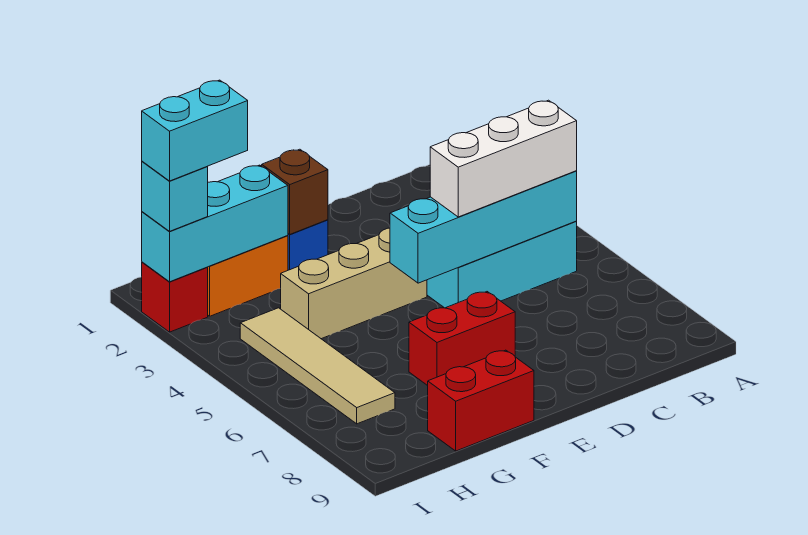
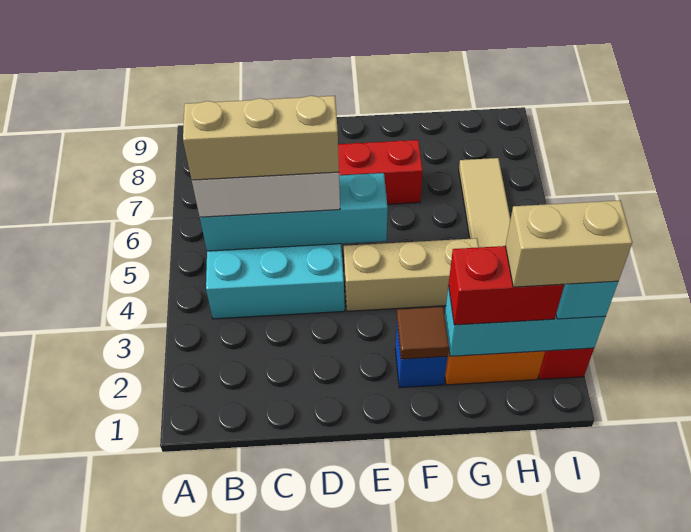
none -> tan 1x3 brick [183,96,339,180]
brown 1x1 brick [262,149,328,234] -> brown 1x1 tile [397,307,449,359]
red 1x2 brick [428,350,534,451] -> red 1x2 brick moved to [449,246,564,325]
cyan 1x2 brick [142,80,248,181] -> tan 1x2 brick [505,200,632,287]

